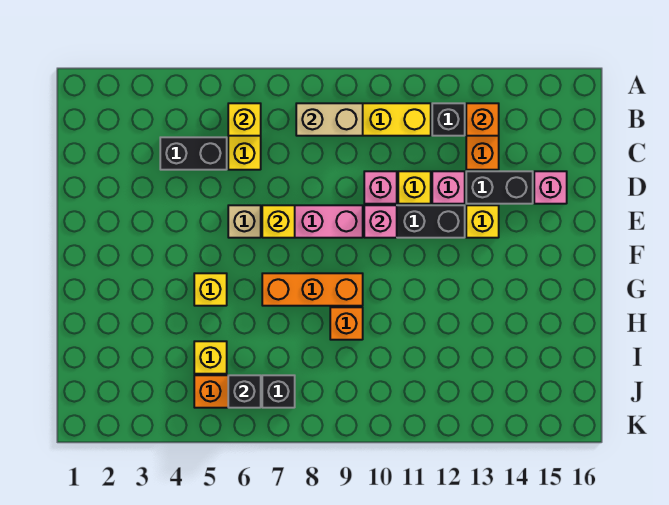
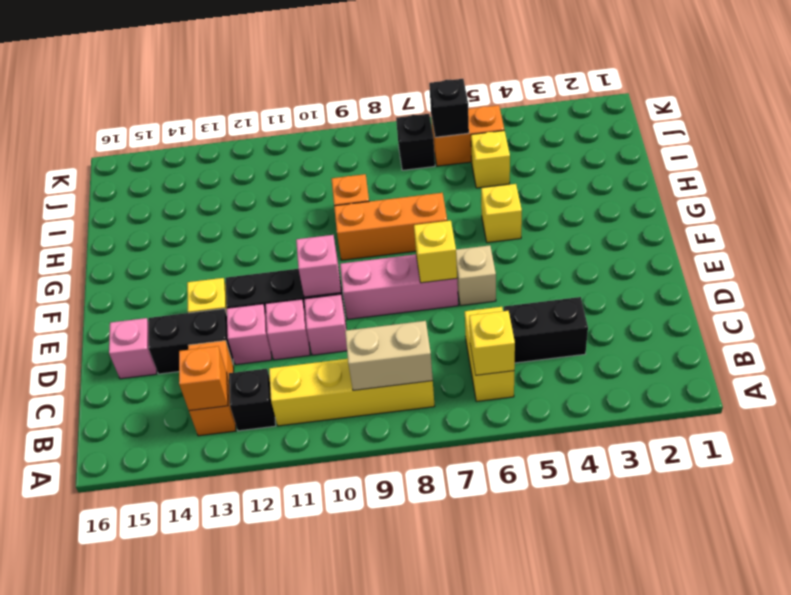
yellow 1x1 brick [398,171,431,204] -> pink 1x1 brick [266,299,310,360]

